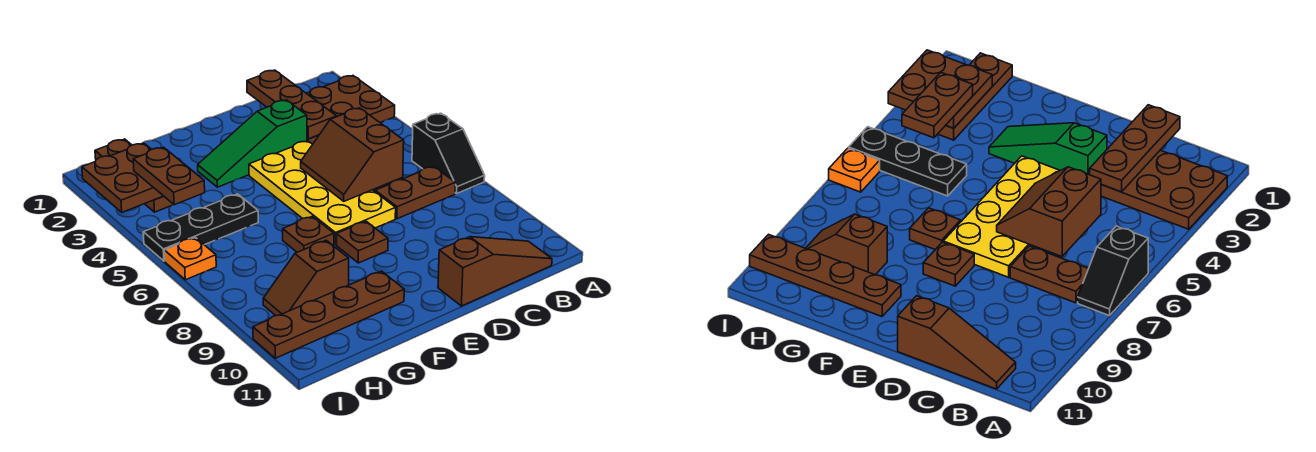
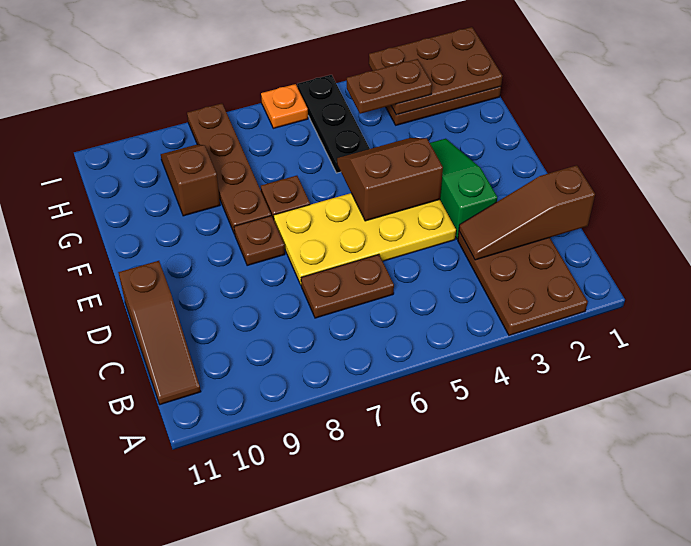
black 1x2 slope [412,113,485,194] -> none
brown 1x2 plate [375,166,455,219] -> brown 1x2 plate turned to [301,254,394,318]
brown 1x3 plate [247,70,337,139] -> brown 1x3 slope [459,165,595,260]
brown 2x2 slope [301,108,404,201] -> brown 2x2 slope moved to [337,138,443,221]
brown 1x4 plate [253,271,404,358] -> brown 1x4 plate moved to [187,103,271,235]
brown 2x2 plate [82,143,163,212] -> brown 2x3 plate [369,27,503,115]

